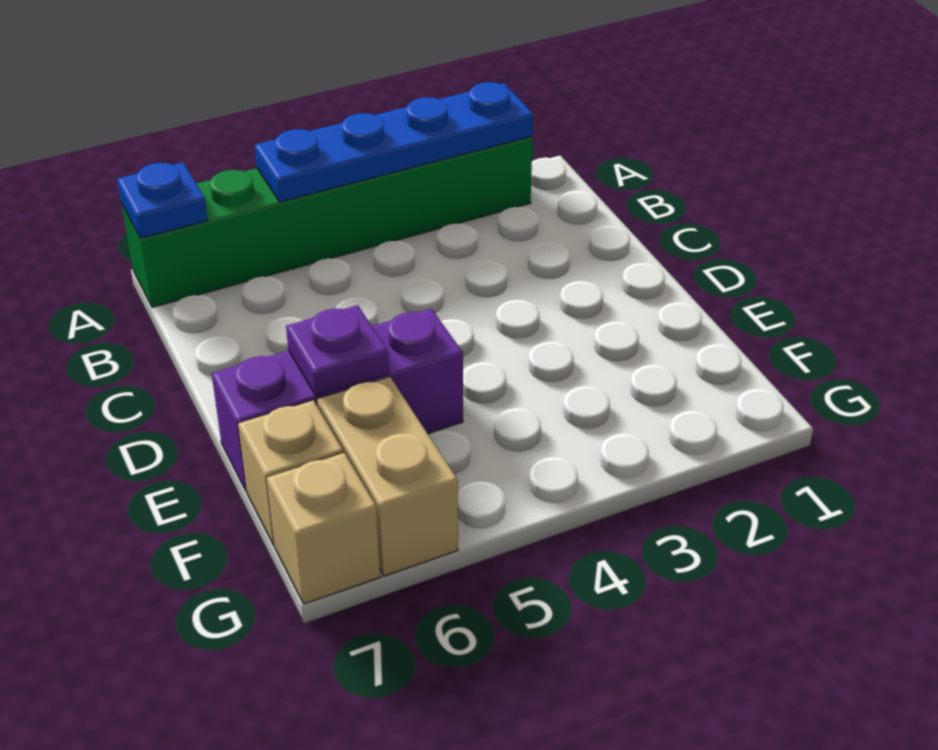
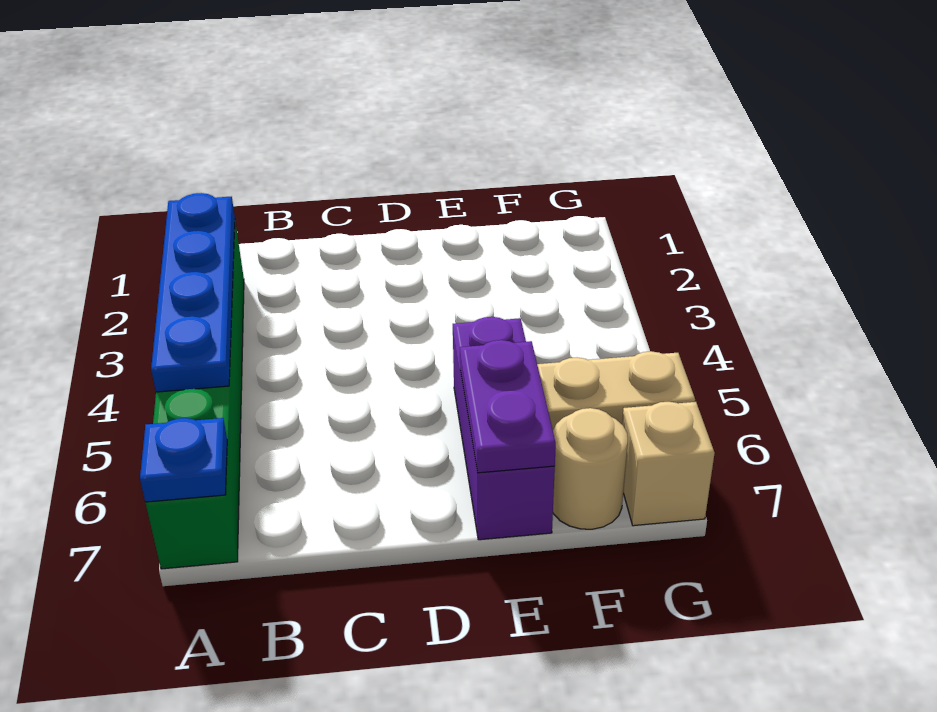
purple 1x1 plate [286,305,389,396] -> purple 1x2 plate [460,340,556,473]
tan 1x1 brick [238,400,343,546] -> tan 1x1 round brick [553,408,628,529]

